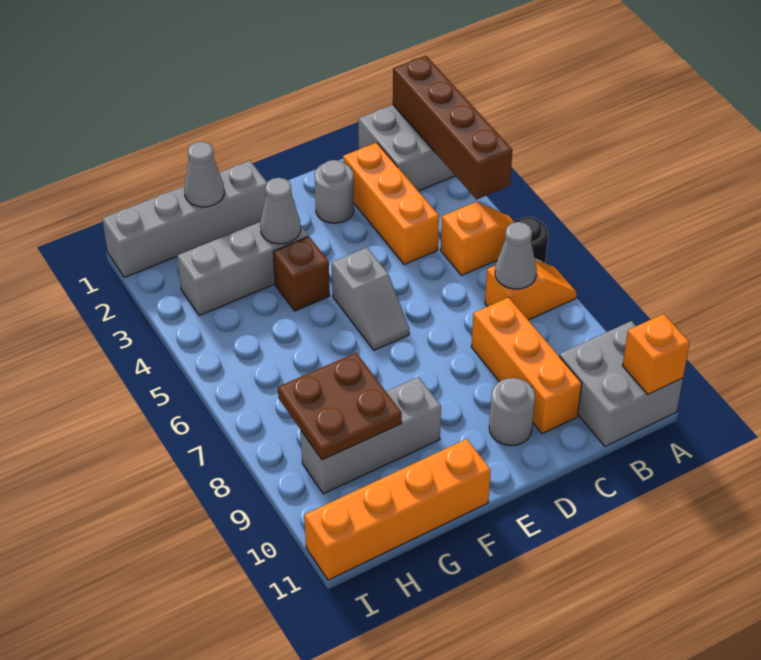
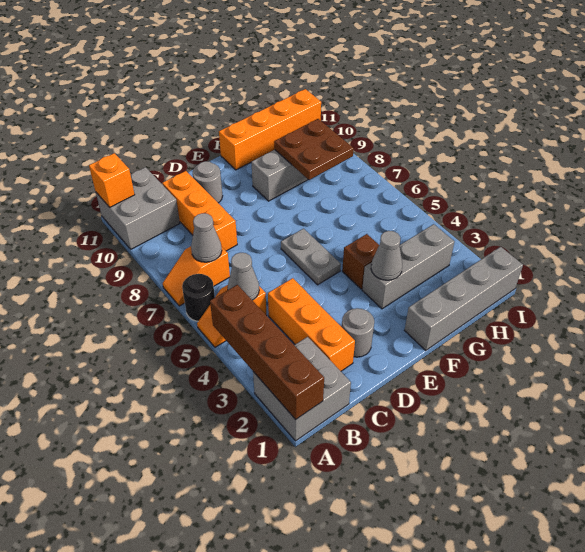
grey 1x2 slope [332,248,409,350] -> grey 1x2 plate [281,229,341,285]
grey 1x1 cone [184,142,224,207] -> grey 1x1 cone moved to [228,253,259,300]

